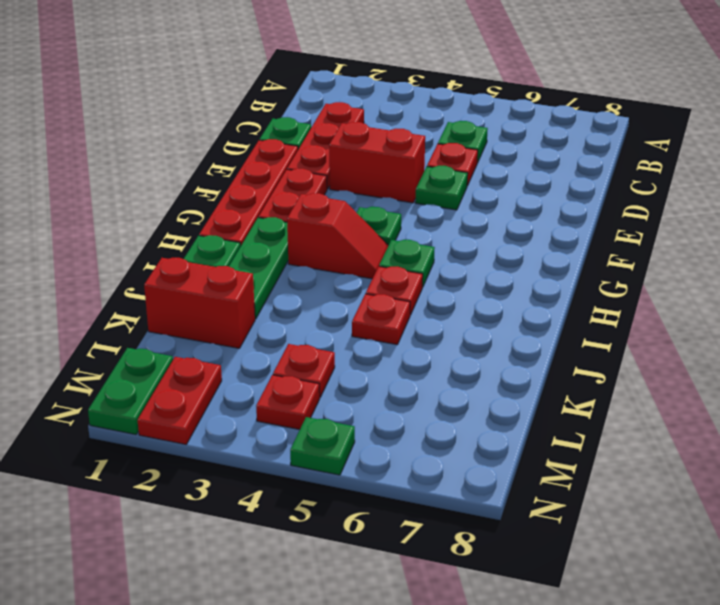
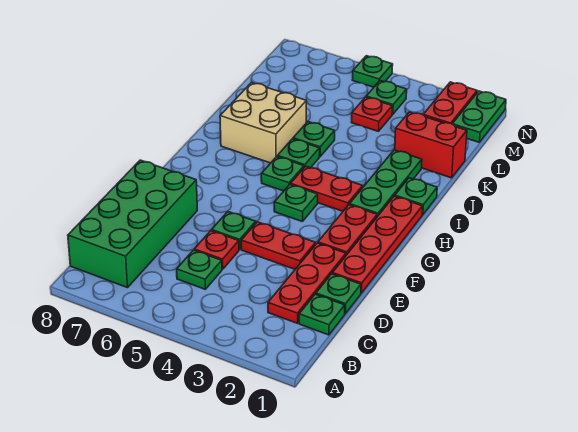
none -> green 2x4 brick [68,160,197,288]
none -> green 1x1 plate [299,294,345,335]
red 1x2 brick [329,122,425,203] -> red 1x2 plate [241,222,316,269]
red 1x2 slope [287,193,388,279] -> red 1x2 plate [290,166,363,211]
red 1x1 plate [366,266,423,315] -> green 1x1 plate [277,139,320,168]
none -> tan 2x2 brick [220,82,306,163]
red 1x1 plate [352,294,410,345] -> green 1x1 plate [293,122,335,157]
red 1x1 plate [256,375,320,429] -> green 1x1 plate [366,81,407,115]

